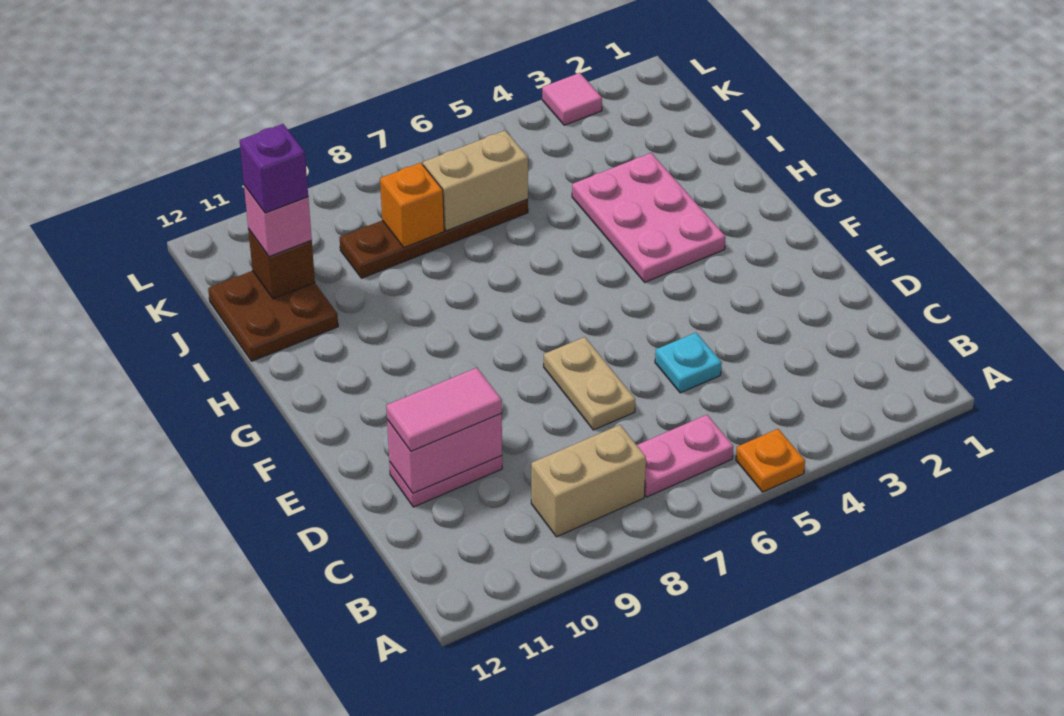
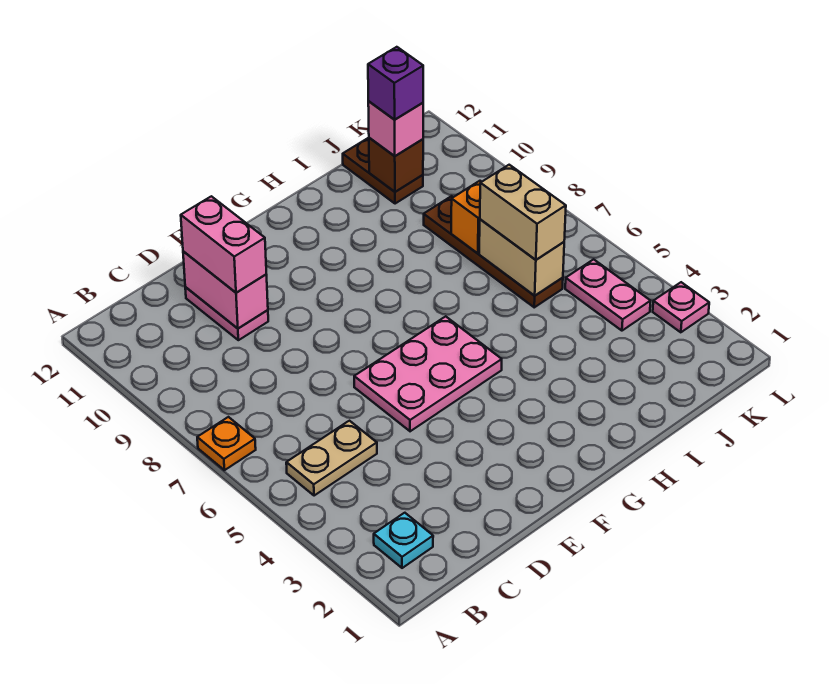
orange 1x1 plate [736,429,805,492] -> orange 1x1 plate moved to [197,417,256,470]
pink 1x2 plate [637,415,733,497] -> pink 1x2 plate moved to [565,259,651,331]
tan 1x2 brick [531,425,646,537] -> tan 1x2 brick moved to [480,165,566,260]
cyan 1x1 plate [655,333,722,393] -> cyan 1x1 plate moved to [374,513,433,568]
tan 1x2 plate [544,337,635,430] -> tan 1x2 plate moved to [286,421,377,496]
pink 1x2 tile [386,368,502,451] -> pink 1x2 brick [181,196,266,293]
pink 2x3 plate [572,153,726,282] -> pink 2x3 plate moved to [354,316,502,431]
brown 2x2 plate [208,271,338,361] -> brown 1x2 plate [343,138,423,204]
pink 1x1 tile [542,73,602,125] -> pink 1x1 plate [653,282,709,332]

